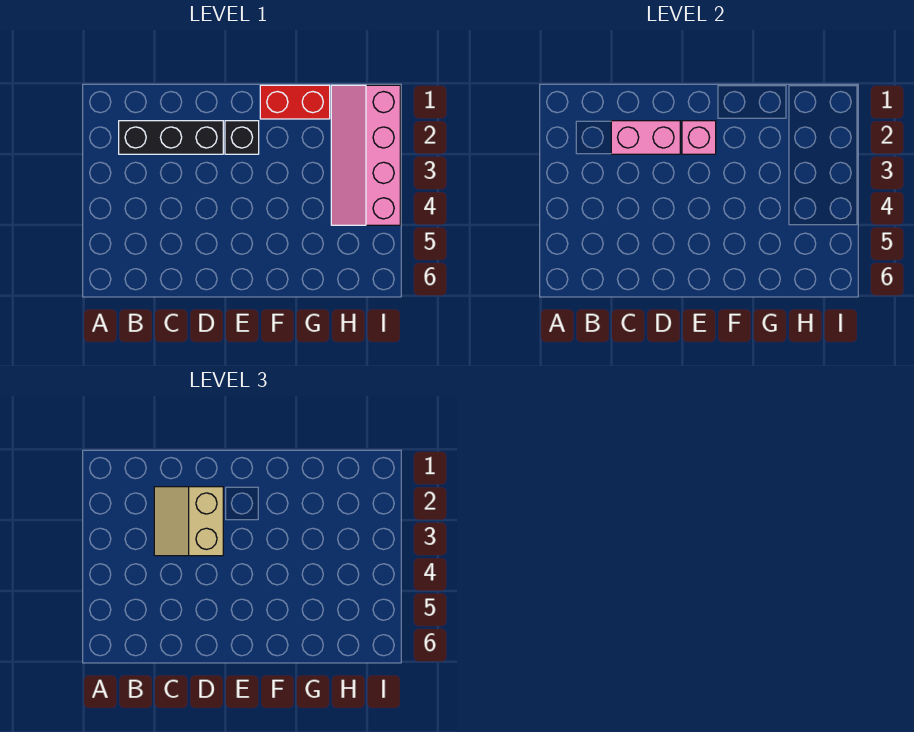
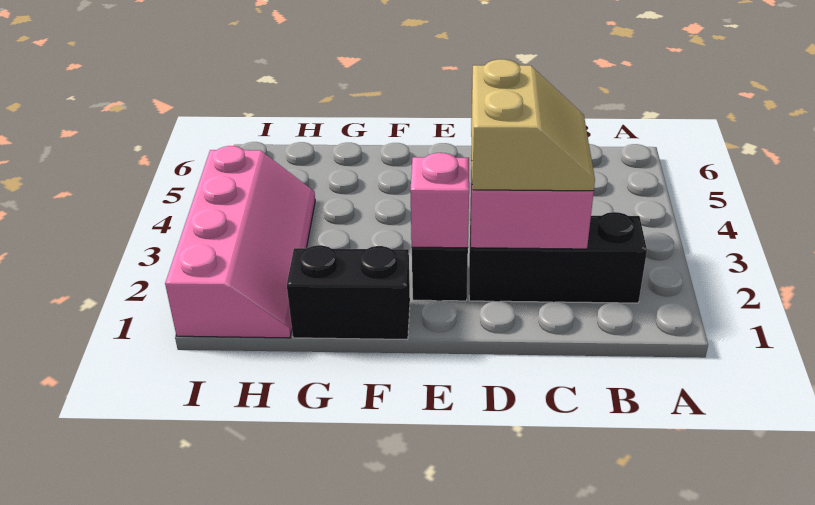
red 1x2 brick [260,85,330,119] -> black 1x2 brick [287,245,410,339]

